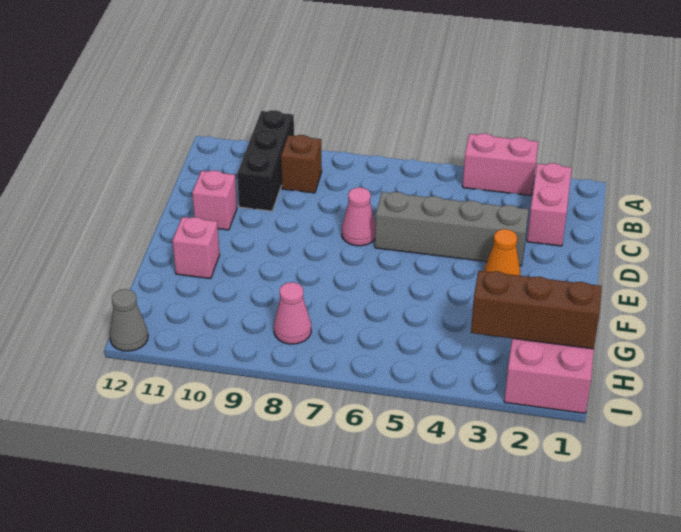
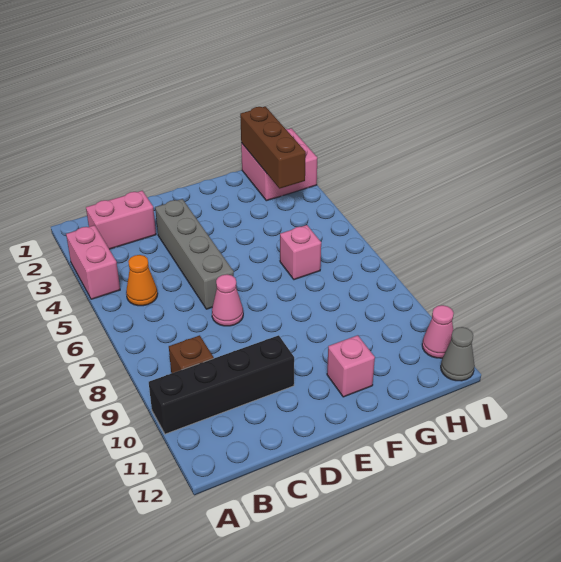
black 1x3 brick [237,110,294,211] -> black 1x4 brick [149,335,294,434]
pink 1x1 brick [192,170,237,230] -> pink 1x1 brick moved to [280,225,321,280]
orange 1x1 cone [484,229,520,276] -> orange 1x1 cone moved to [126,255,158,306]
pink 1x1 cone [274,282,311,344] -> pink 1x1 cone moved to [422,305,454,358]

